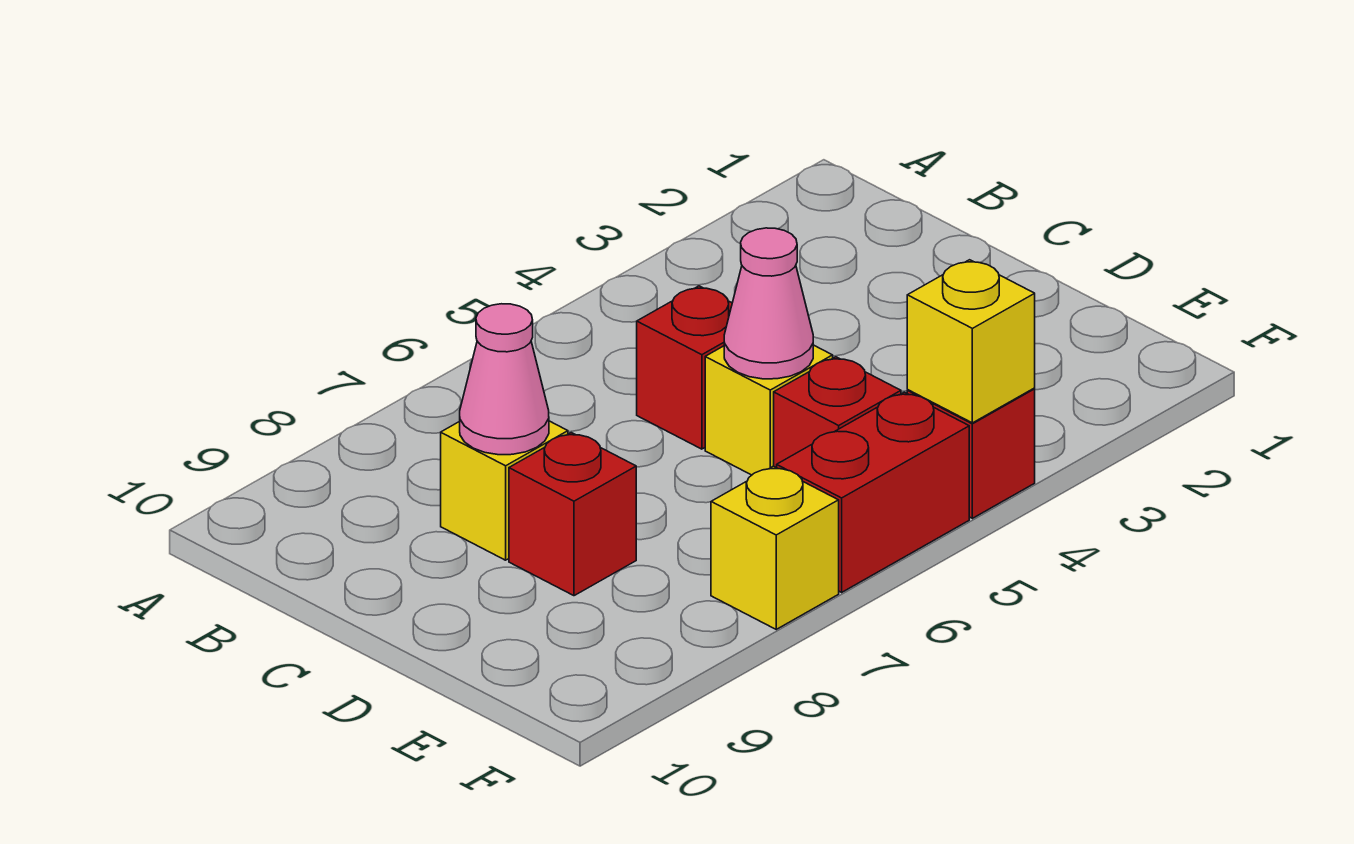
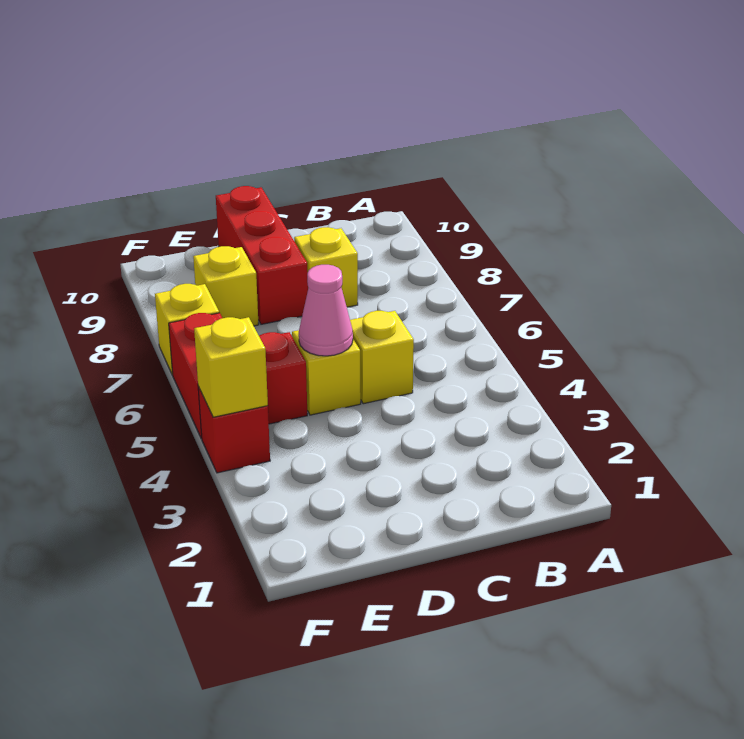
red 1x1 brick [637,286,732,449] -> yellow 1x1 brick [350,311,414,404]
pink 1x1 cone [460,304,549,455] -> none
red 1x1 brick [509,433,636,596] -> red 1x3 brick [216,186,308,324]
none -> yellow 1x1 brick [193,246,259,326]

